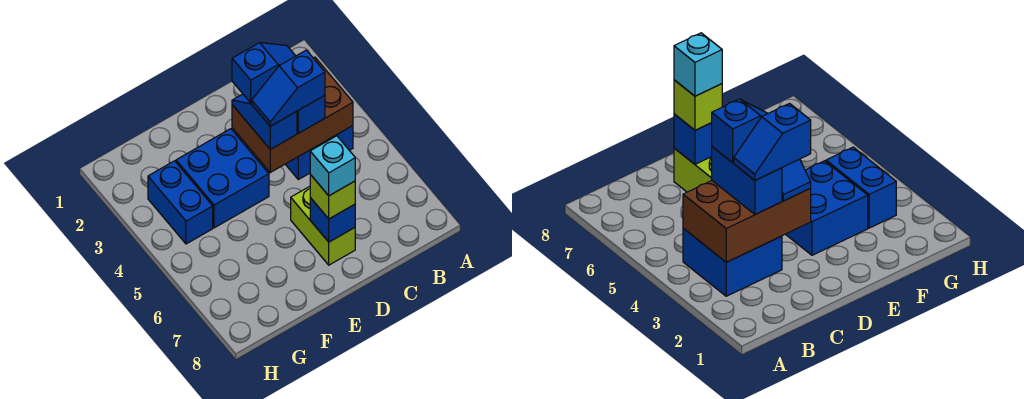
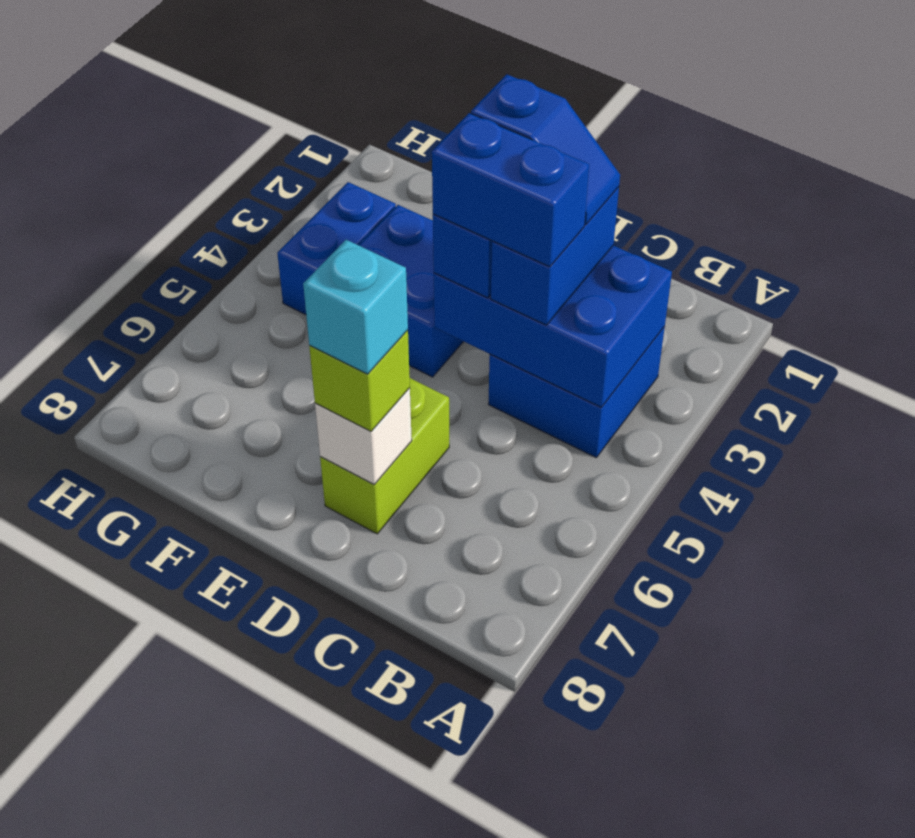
brown 2x3 brick [232,57,353,172] -> blue 2x3 brick [434,246,672,407]
blue 1x2 slope [252,50,325,126] -> blue 1x2 brick [432,113,589,267]
blue 1x1 brick [310,198,355,242] -> white 1x1 brick [315,388,412,485]

